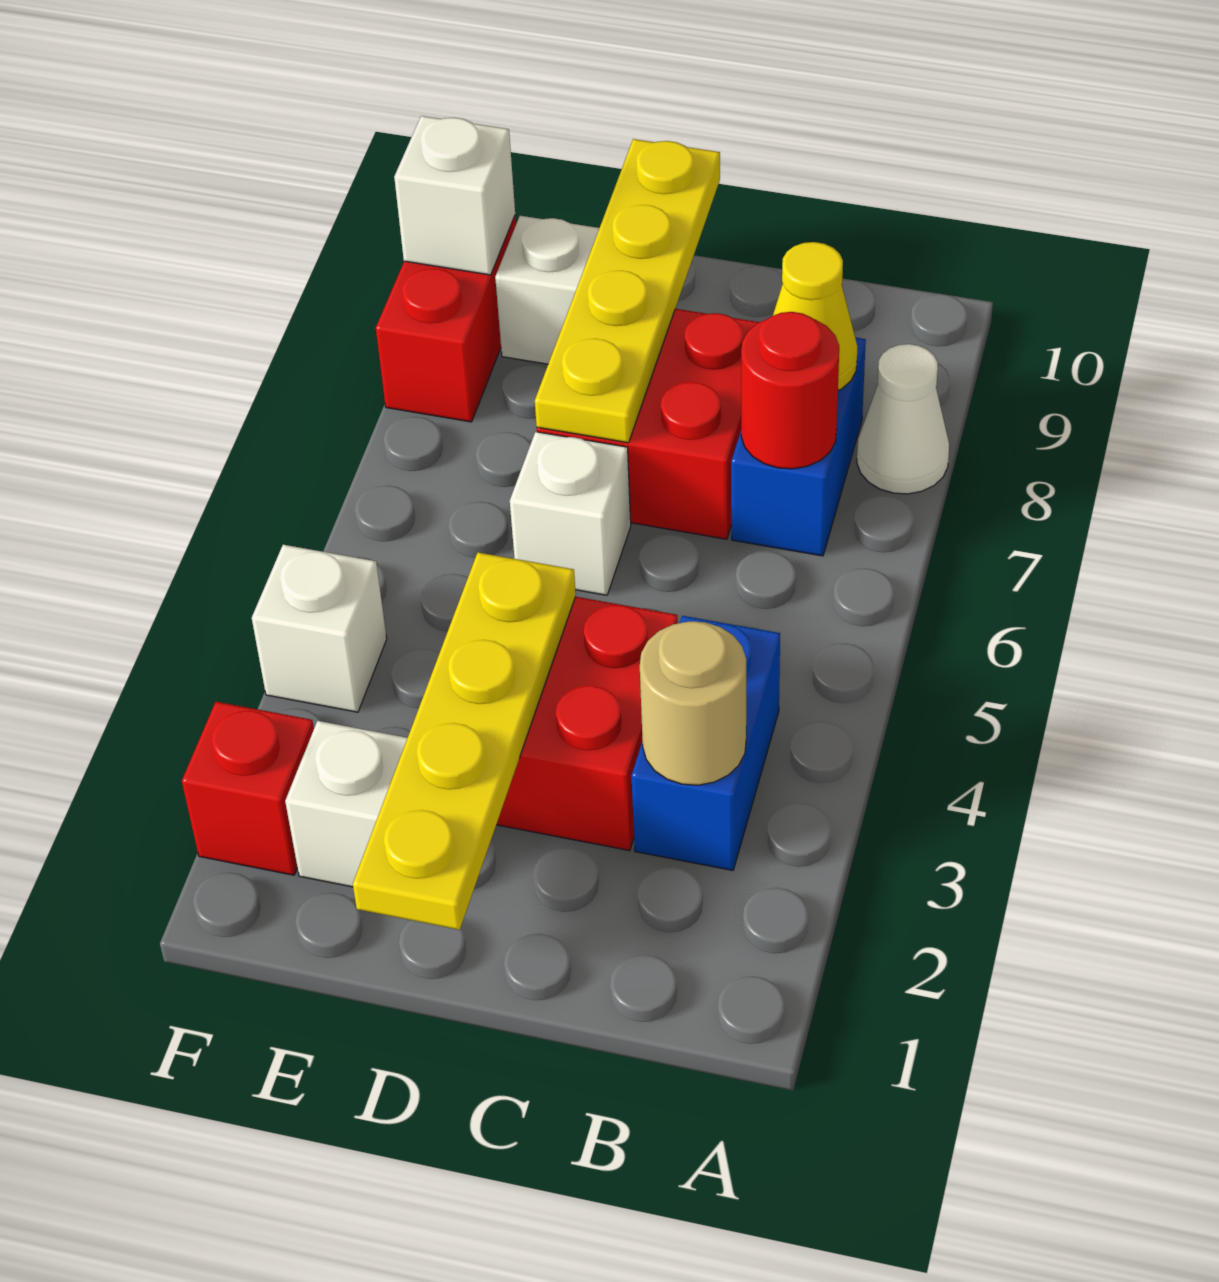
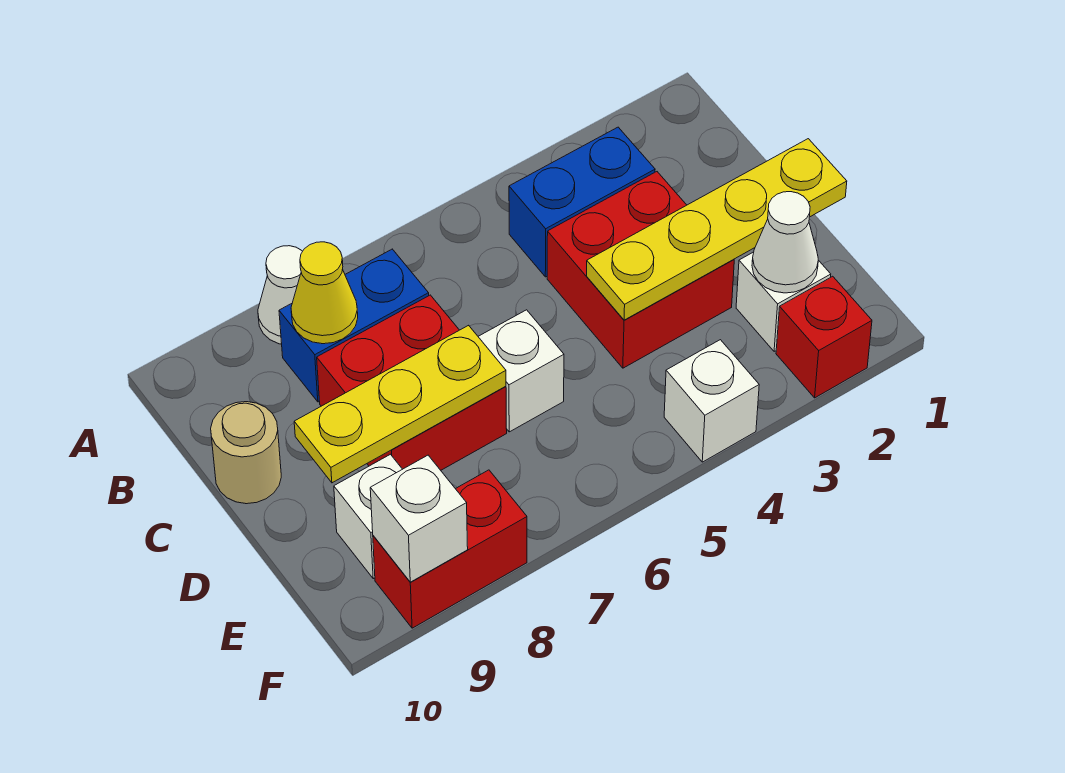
tan 1x1 round brick [640,621,746,785] -> tan 1x1 round brick moved to [211,402,281,504]
red 1x1 round brick [741,312,839,469] -> none
yellow 1x4 plate [535,139,720,443] -> yellow 1x3 plate [294,325,506,483]
none -> white 1x1 cone [752,192,818,293]

